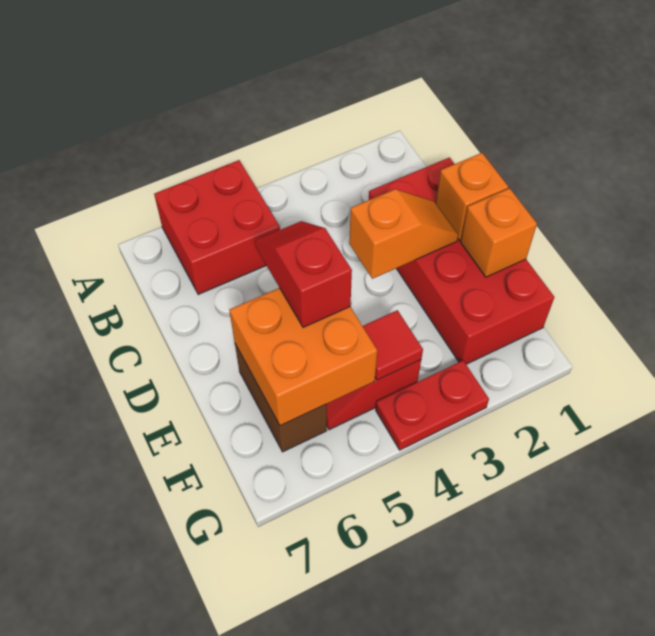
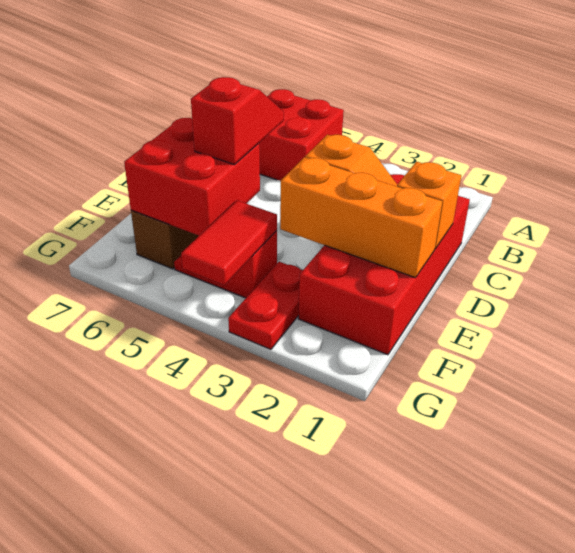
orange 1x1 brick [461,188,537,277] -> orange 1x3 brick [280,157,442,278]
orange 2x2 brick [229,288,377,426] -> red 2x2 brick [124,118,260,235]
red 1x1 tile [363,310,423,380] -> red 1x2 tile [181,200,277,285]
red 1x2 plate [376,361,489,450] -> red 1x2 plate turned to [228,262,303,349]

